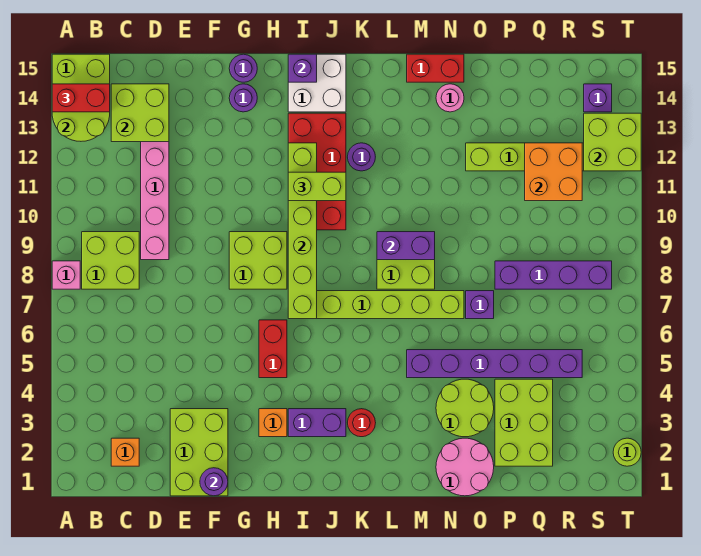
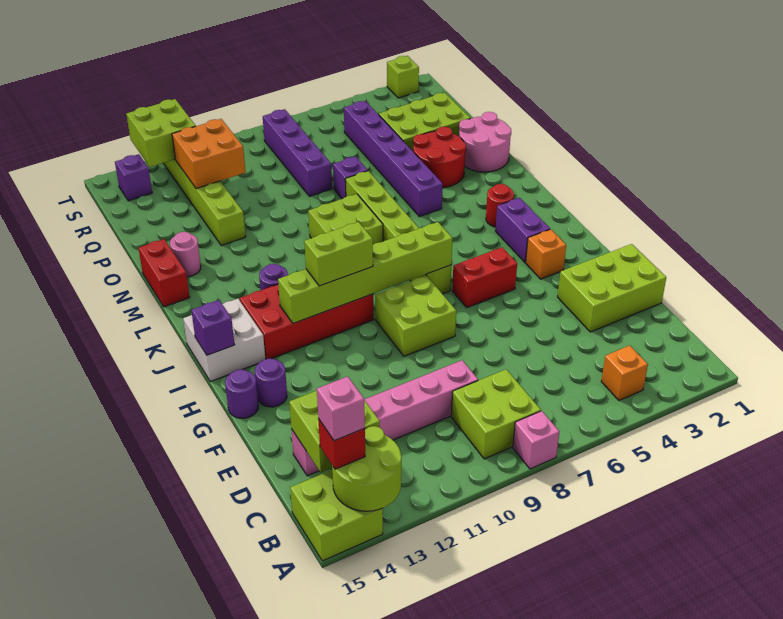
red 1x2 brick [52,84,110,112] -> red 1x1 brick [318,419,365,469]
none -> pink 1x1 brick [317,376,365,441]
orange 1x1 brick [111,438,139,466] -> orange 1x1 brick moved to [601,346,648,400]
purple 1x1 round brick [200,468,228,496] -> none
lime 1x2 brick [288,172,346,201] -> lime 1x2 brick turned to [304,222,373,286]
purple 1x2 brick [377,232,435,260] -> none
lime 2x2 round brick [436,379,494,437] -> red 2x2 round brick [413,127,466,188]
lime 1x1 round brick [613,438,641,466] -> lime 1x1 brick [387,56,419,98]

